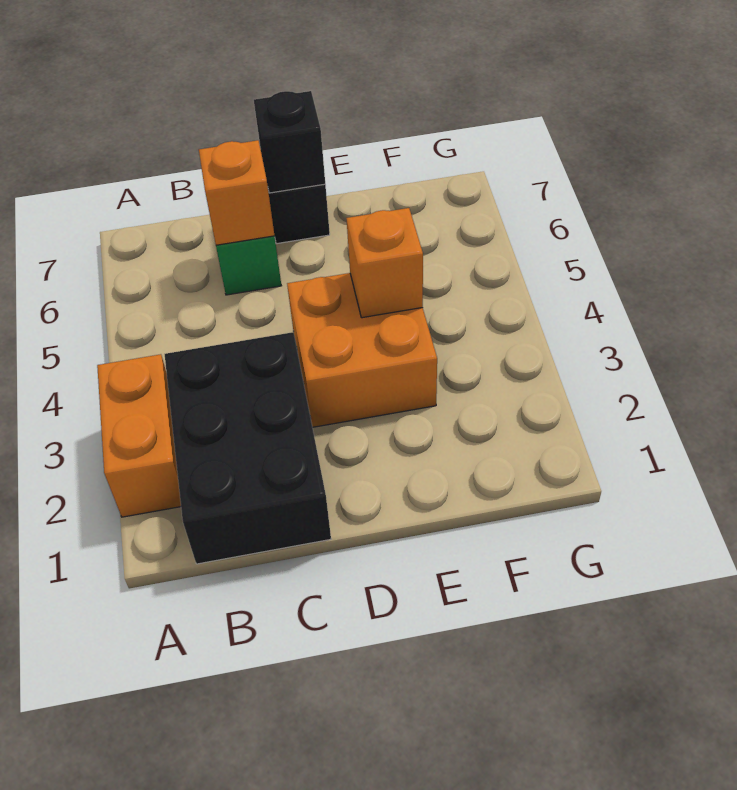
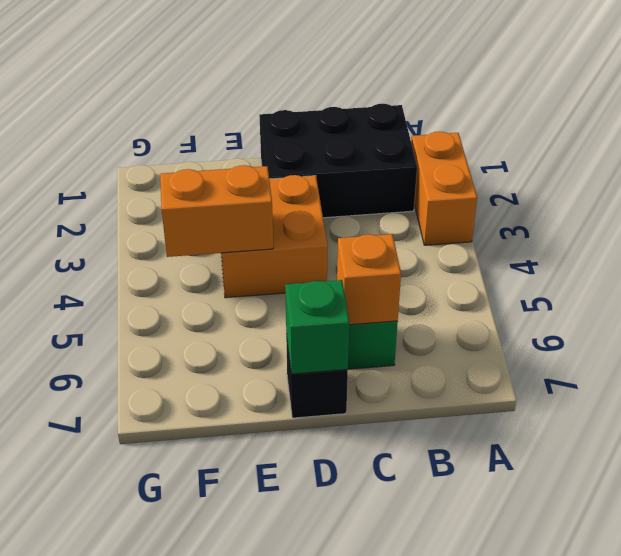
black 2x3 brick [165,332,331,564] -> black 2x3 brick turned to [259,104,417,218]
black 1x1 brick [254,91,325,193] -> green 1x1 brick [285,280,349,374]
orange 1x1 brick [346,208,423,318] -> orange 1x2 brick [160,165,273,257]

